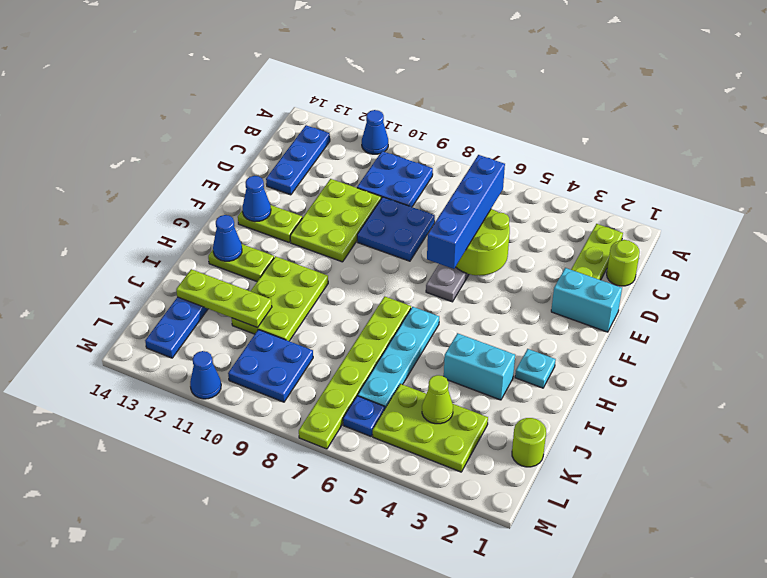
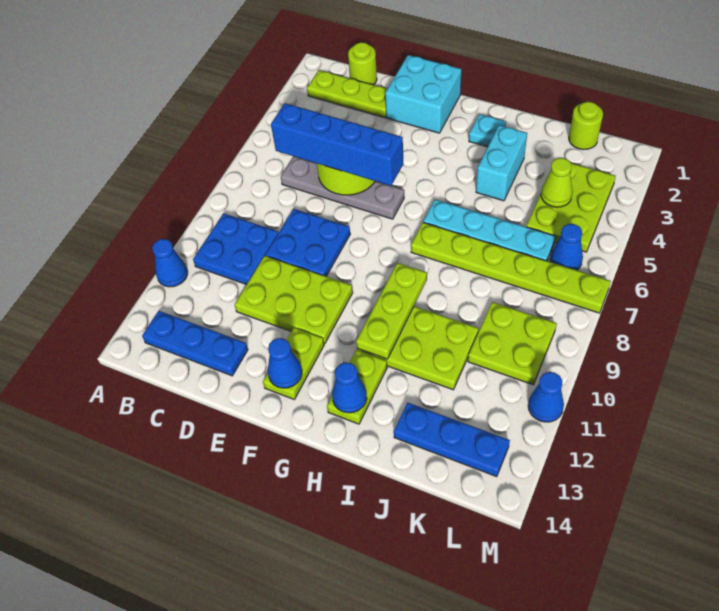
cyan 1x2 brick [551,268,622,332] -> cyan 2x2 brick [385,55,461,133]
lime 1x3 plate [176,269,272,328] -> lime 1x3 plate moved to [356,263,427,359]
blue 2x2 plate [228,330,313,402] -> lime 2x2 plate [468,302,557,385]
blue 1x1 plate [343,396,385,436] -> blue 1x1 cone [550,224,583,270]

